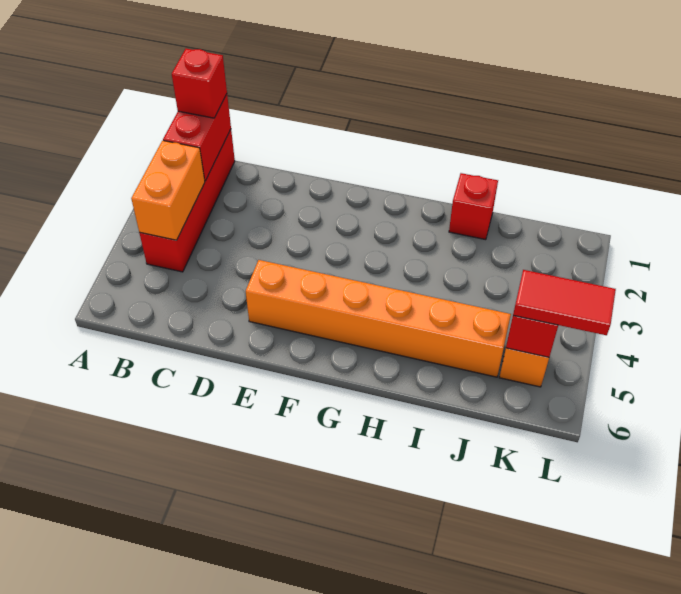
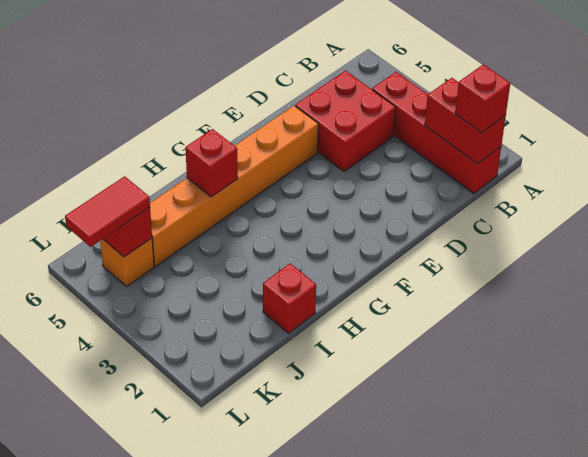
orange 1x2 brick [131,141,205,240] -> none
none -> red 2x2 brick [295,71,396,172]
none -> red 1x1 brick [186,129,238,197]

